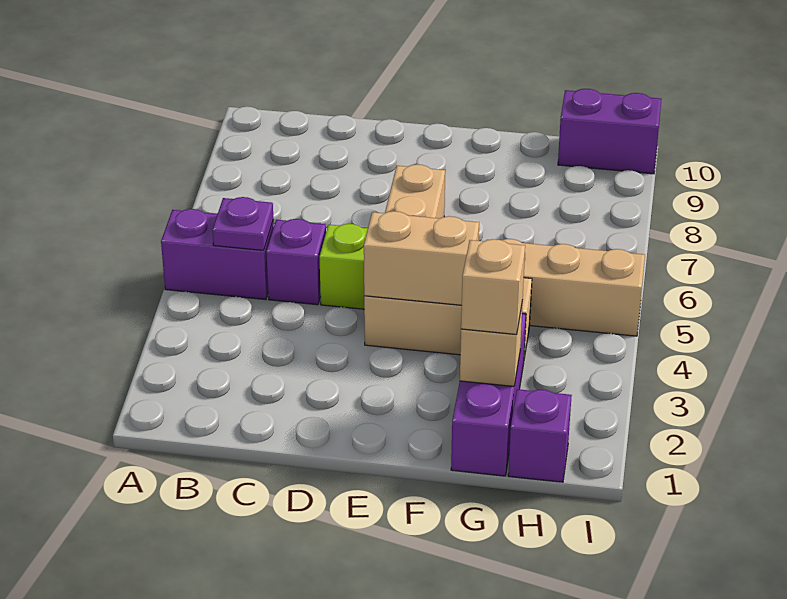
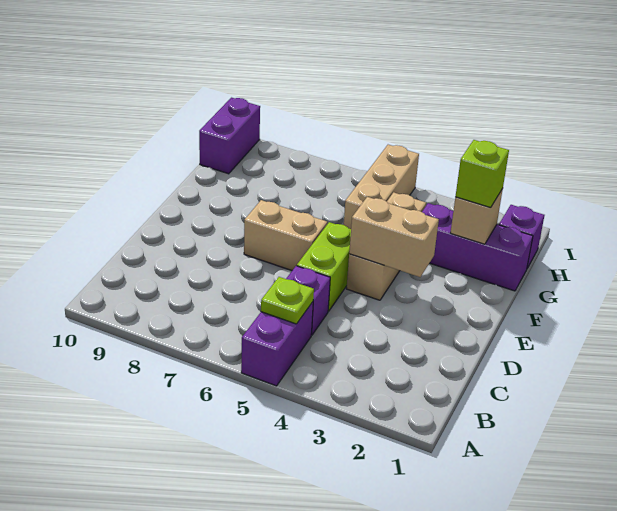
purple 1x1 plate [212,197,273,250] -> lime 1x1 plate [261,277,314,324]
tan 1x2 brick [364,211,479,305] -> tan 1x2 brick turned to [349,197,439,277]
tan 1x1 brick [461,239,525,335] -> lime 1x1 brick [455,140,509,208]

